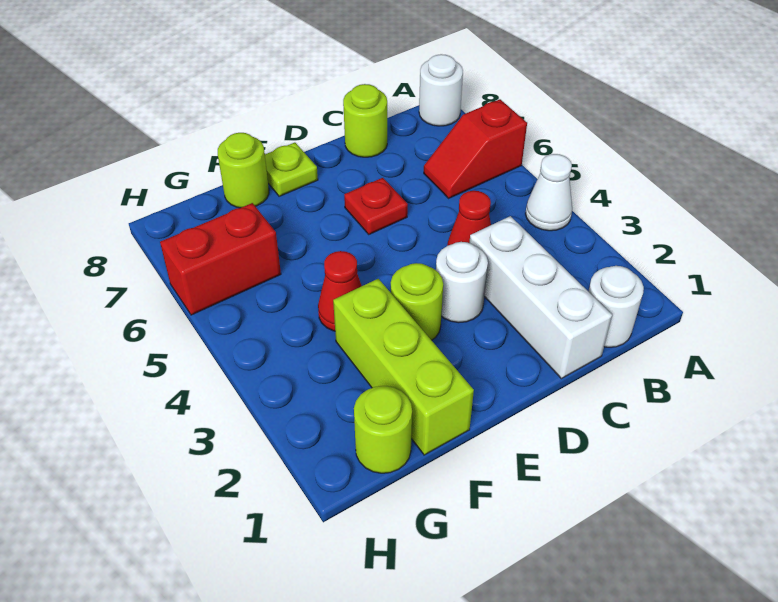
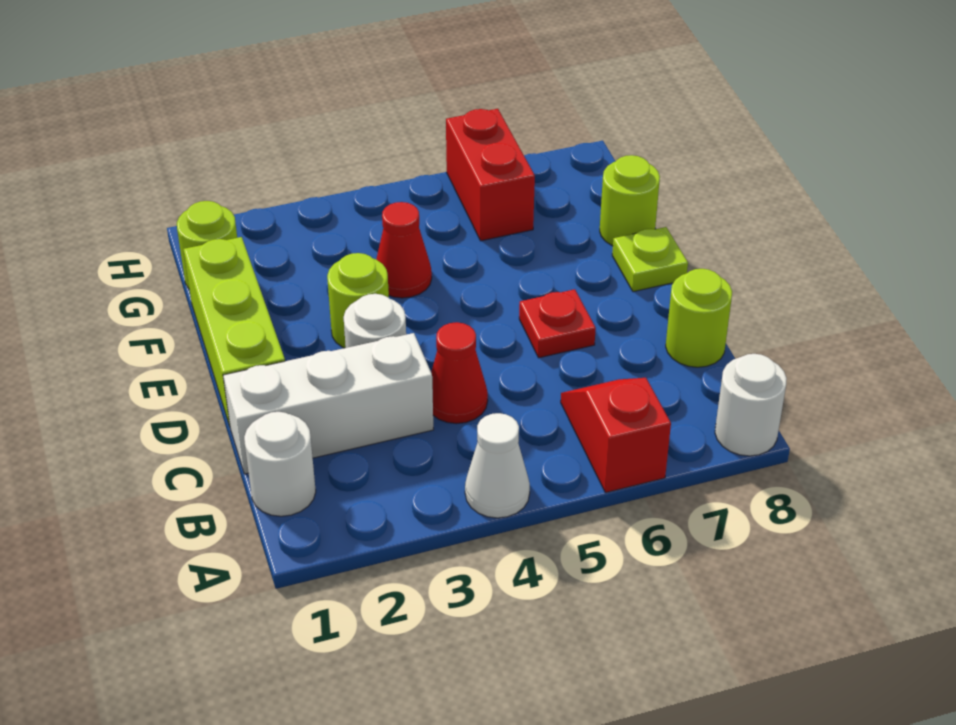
lime 1x3 brick [333,279,474,455] -> lime 1x3 brick turned to [183,237,285,426]

